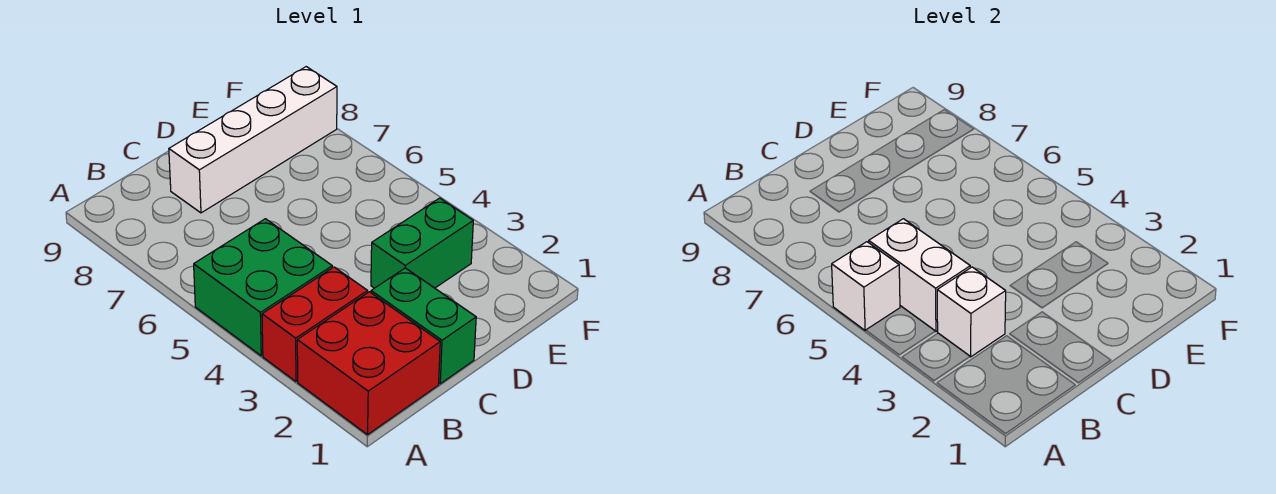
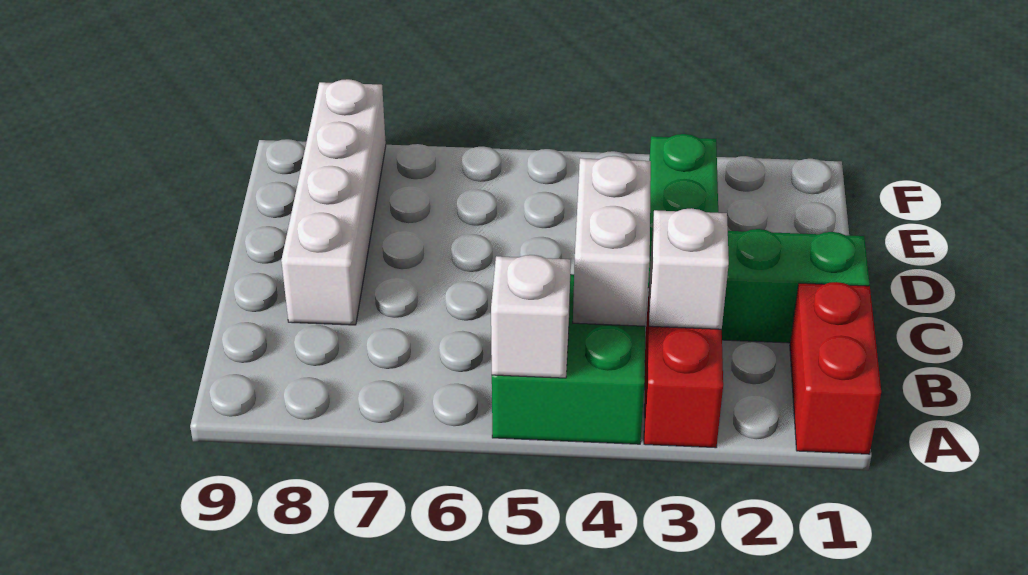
red 2x2 brick [297,292,440,435] -> red 1x2 brick [790,282,881,454]
white 1x2 brick [869,219,970,331] -> white 1x2 brick turned to [573,156,651,326]

